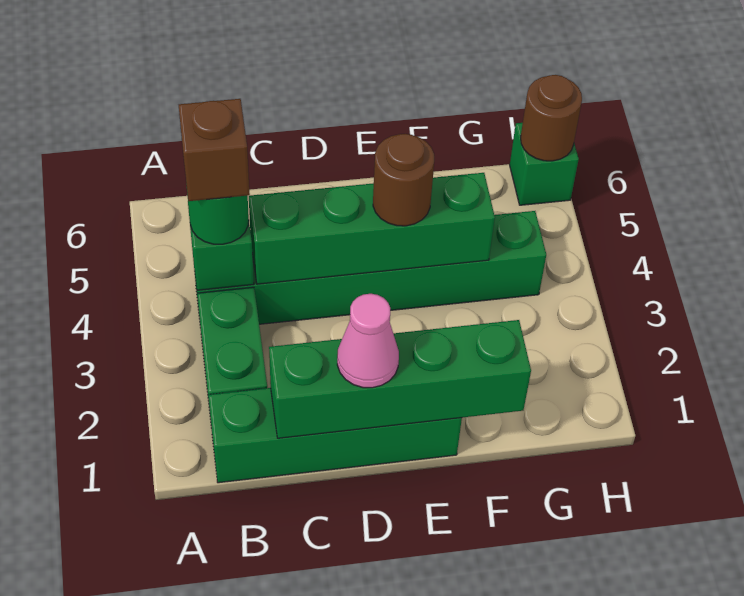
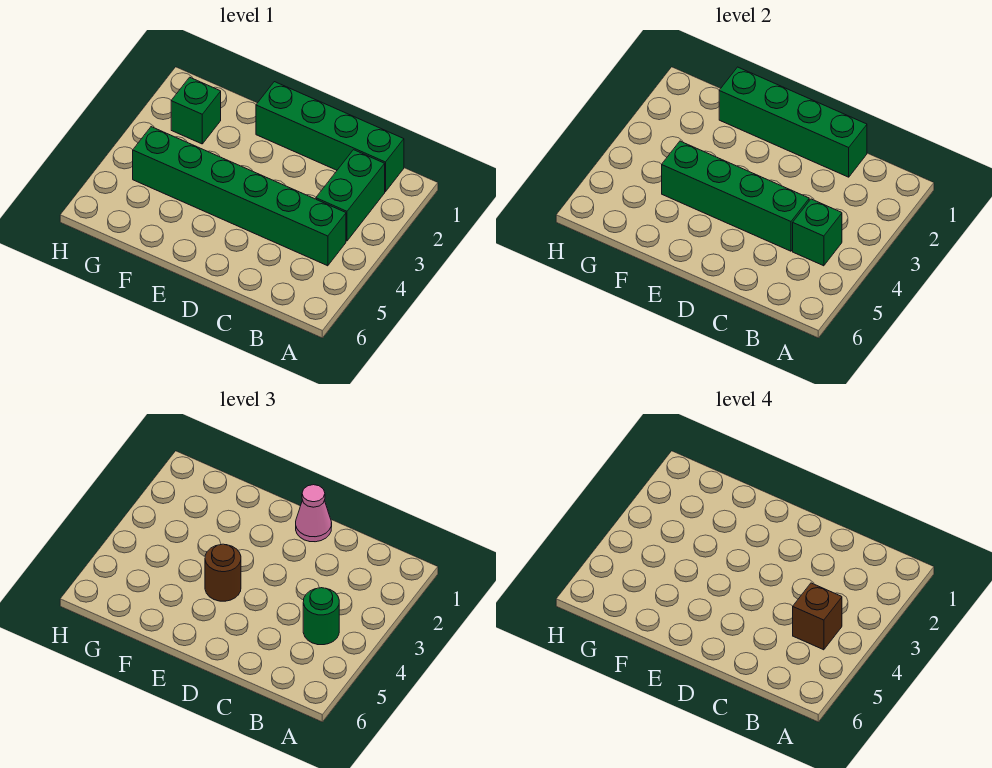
green 1x1 brick [510,123,579,205] -> green 1x1 brick moved to [171,77,221,144]
brown 1x1 round brick [521,75,582,161] -> none

